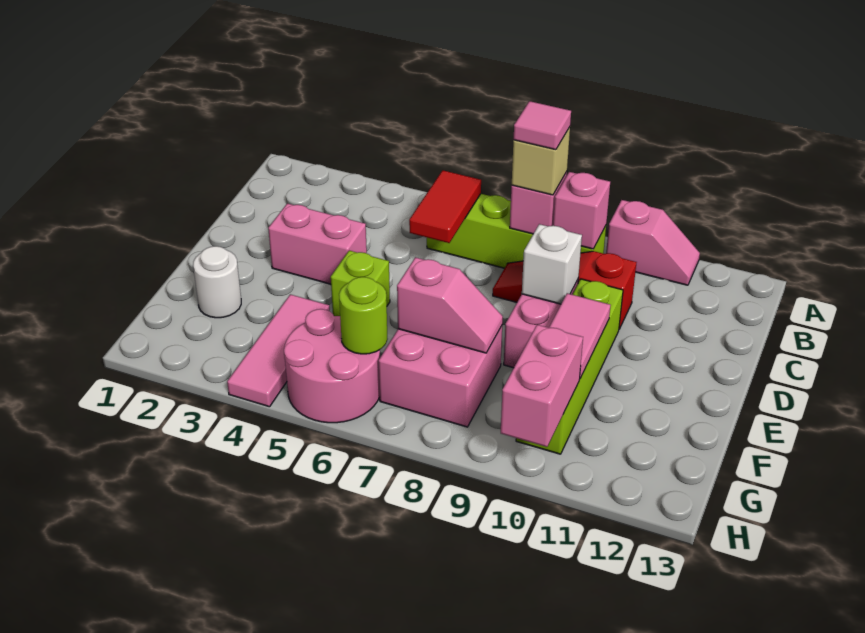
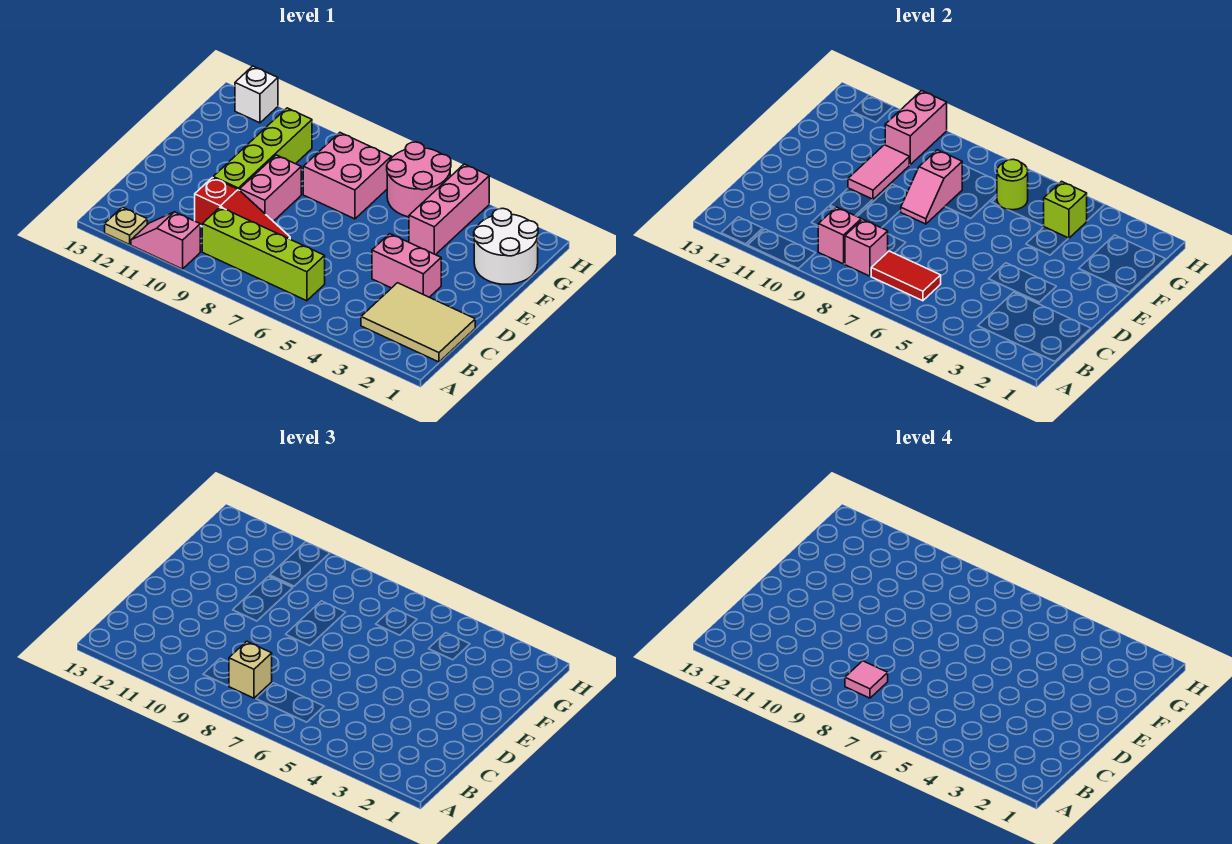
none -> tan 1x1 plate [105,207,147,245]
none -> tan 2x3 tile [361,283,475,362]
red 1x2 tile [409,170,481,243] -> red 1x2 tile turned to [871,251,941,301]
white 1x1 brick [522,224,582,304] -> white 1x1 brick moved to [235,66,278,123]
lime 1x1 brick [331,251,390,316] -> lime 1x1 brick moved to [1044,181,1087,238]
white 1x1 round brick [193,246,241,318] -> white 2x2 round brick [474,208,538,284]
pink 1x3 tile [227,294,330,407] -> pink 1x3 brick [409,164,489,255]
pink 1x2 slope [397,257,503,353] -> pink 1x2 slope turned to [901,150,962,224]

